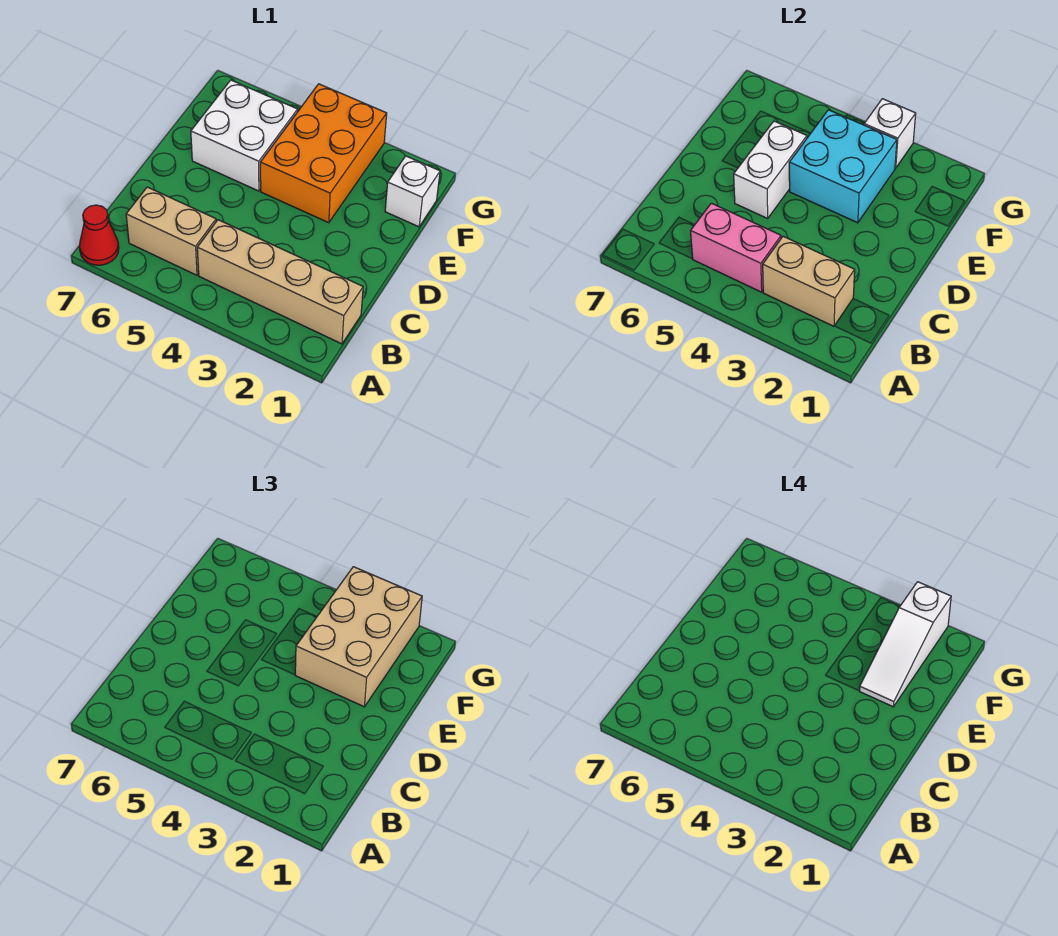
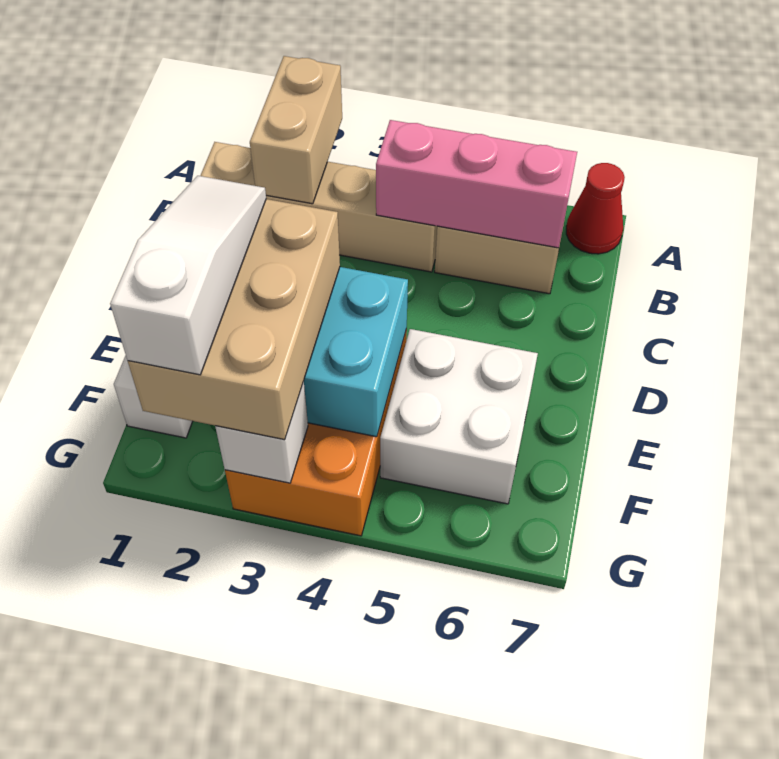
tan 1x2 brick [763,236,855,326] -> tan 1x2 brick turned to [250,56,342,204]
pink 1x2 brick [691,203,781,292] -> pink 1x3 brick [376,120,577,248]
white 1x2 brick [734,121,807,218] -> none

